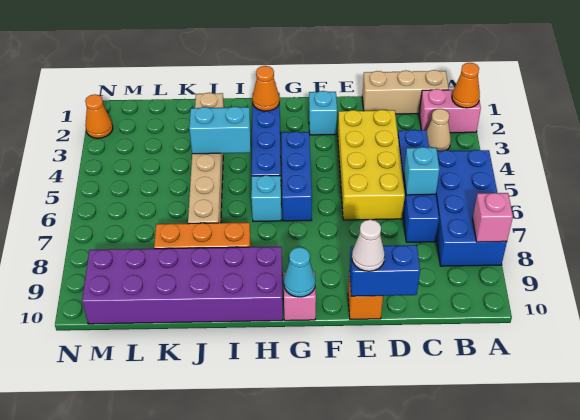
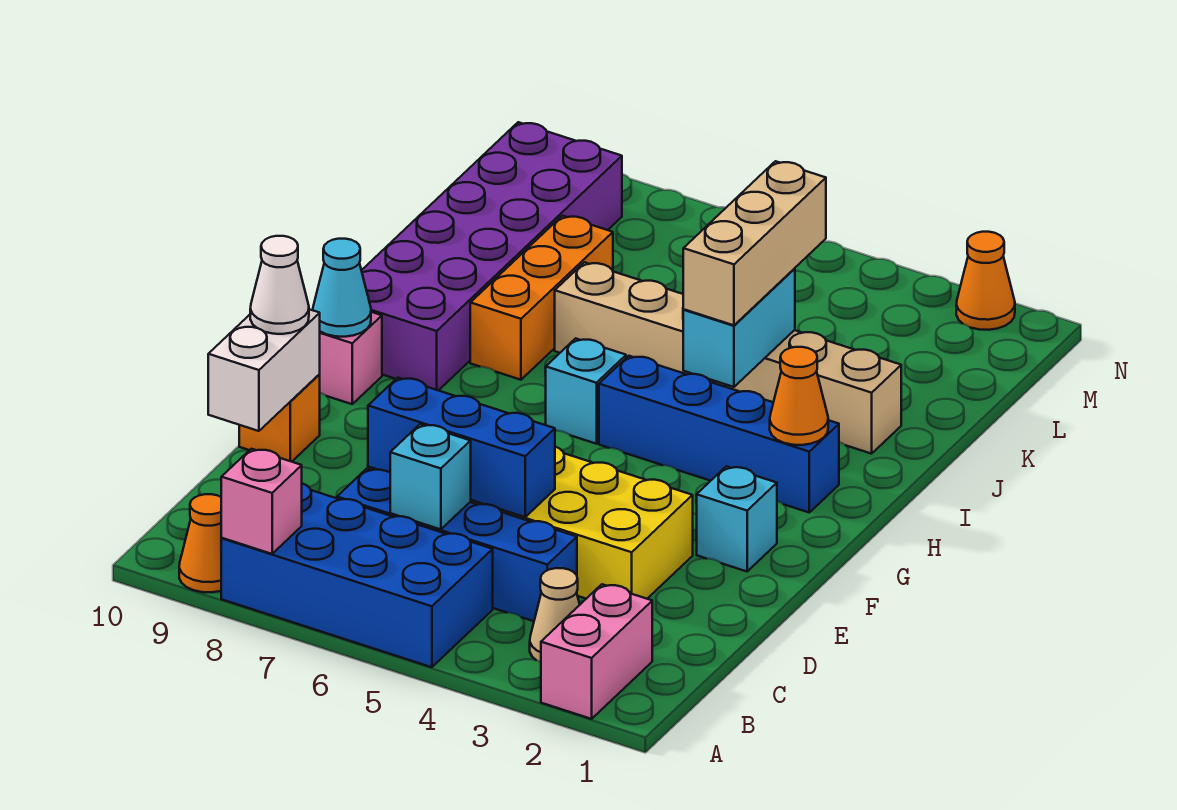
orange 1x1 cone [452,63,480,108] -> orange 1x1 cone moved to [179,494,222,592]
tan 1x3 brick [362,70,449,114] -> tan 1x3 brick moved to [683,161,826,325]
blue 1x2 brick [349,245,420,296] -> white 1x2 brick [208,309,320,431]
blue 1x3 brick [281,132,312,221] -> blue 1x3 brick moved to [368,378,555,517]

